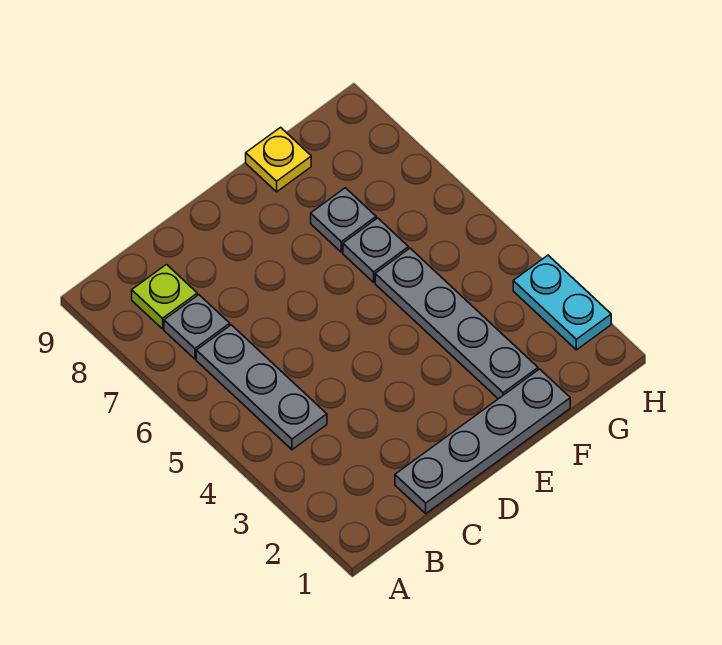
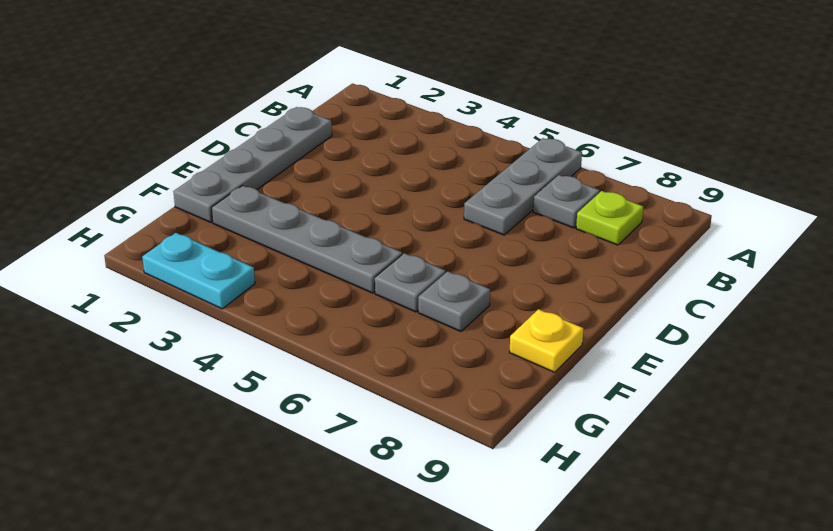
grey 1x3 plate [196,325,327,450] -> grey 1x3 plate turned to [464,138,582,235]

